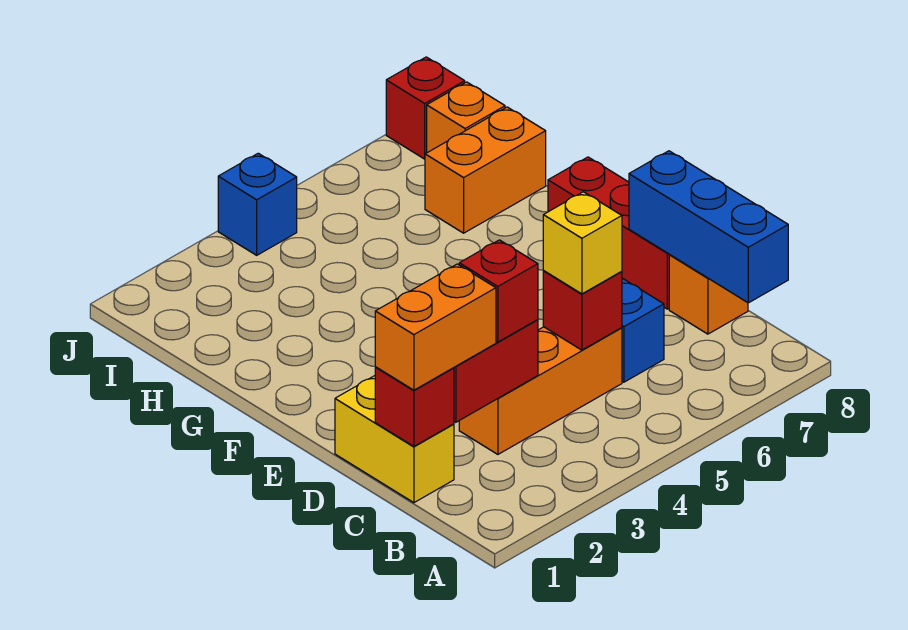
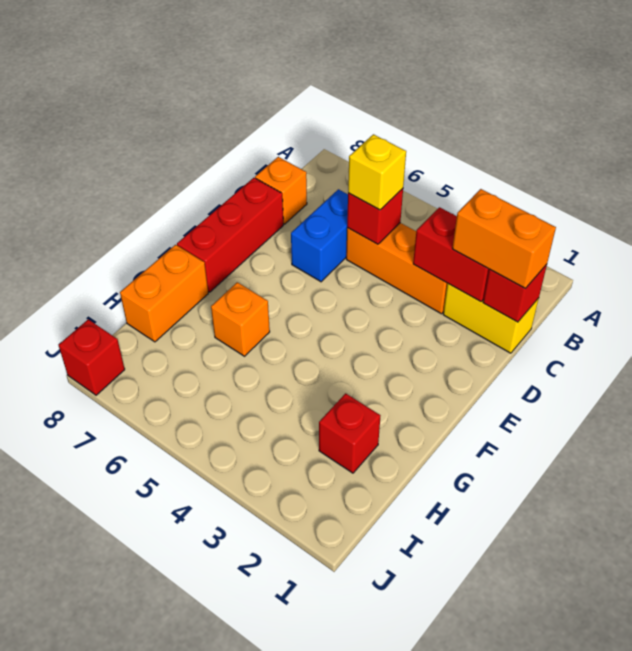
blue 1x3 brick [629,151,788,303] -> none
yellow 1x2 brick [335,376,454,503] -> yellow 1x2 brick turned to [443,284,539,353]
red 1x1 brick [459,240,538,342] -> red 1x1 brick moved to [319,393,380,473]
orange 1x2 brick [425,107,546,233] -> orange 1x2 brick turned to [120,245,208,342]
orange 1x1 brick [427,82,505,153] -> orange 1x1 brick moved to [211,282,270,356]
blue 1x1 brick [218,153,297,255] -> none

